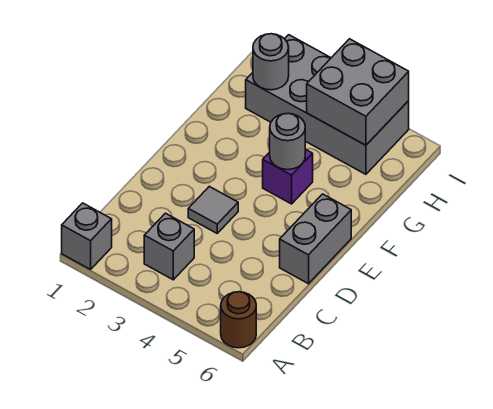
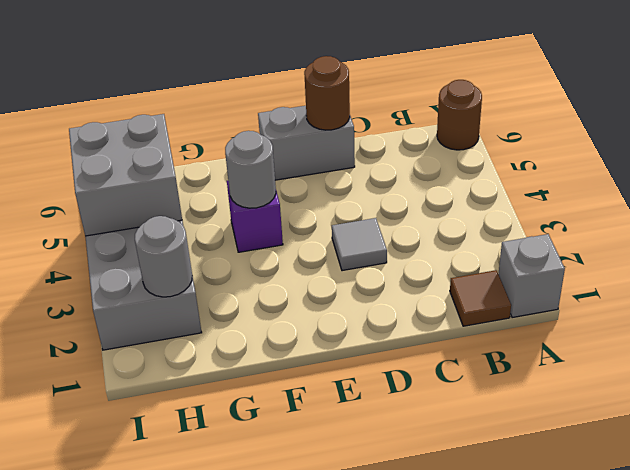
none -> brown 1x1 tile [450,270,511,326]
grey 1x1 brick [144,213,194,280] -> none
none -> brown 1x1 round brick [304,56,350,130]

